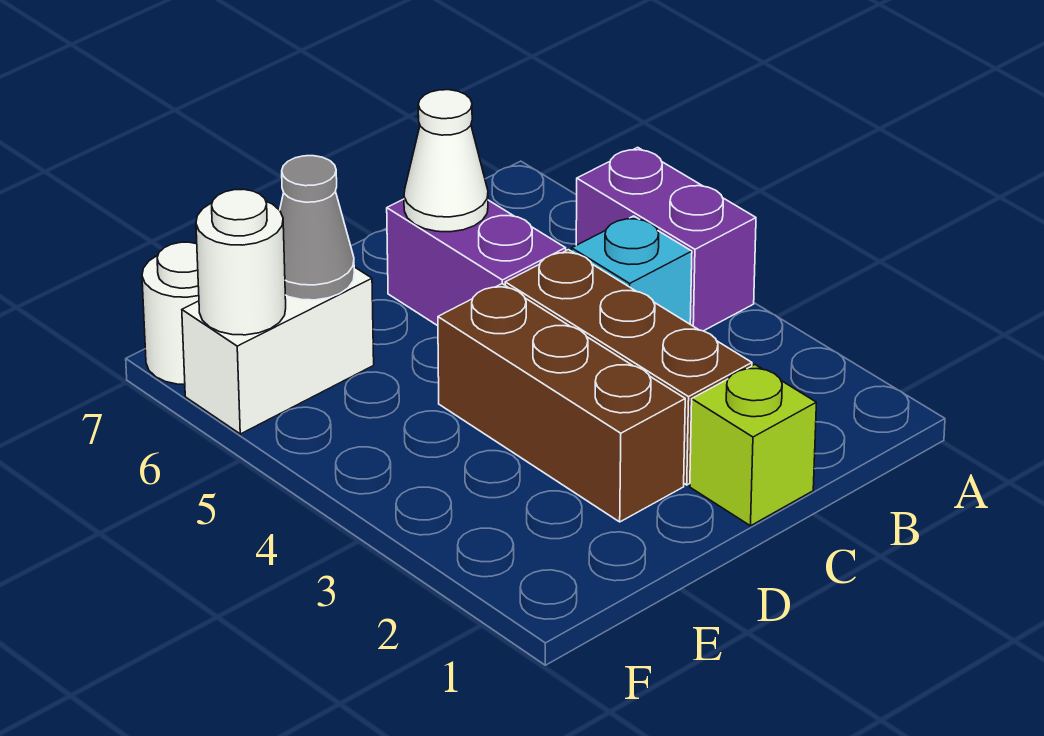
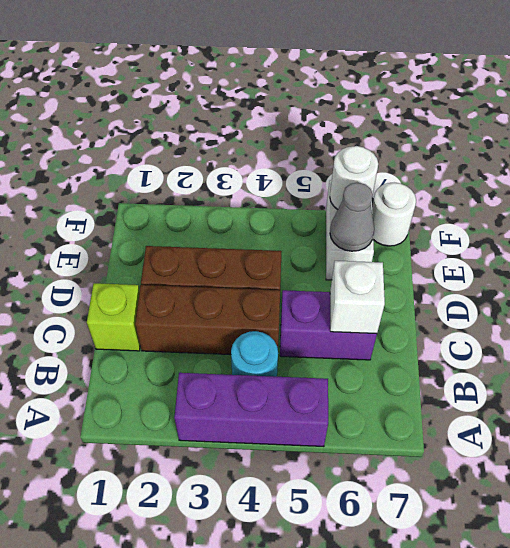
purple 1x2 brick [576,147,756,331] -> purple 1x3 brick [174,373,328,446]
cyan 1x1 brick [572,216,692,324] -> cyan 1x1 round brick [231,331,278,377]
white 1x1 cone [404,90,488,232] -> white 1x1 brick [330,261,385,334]

